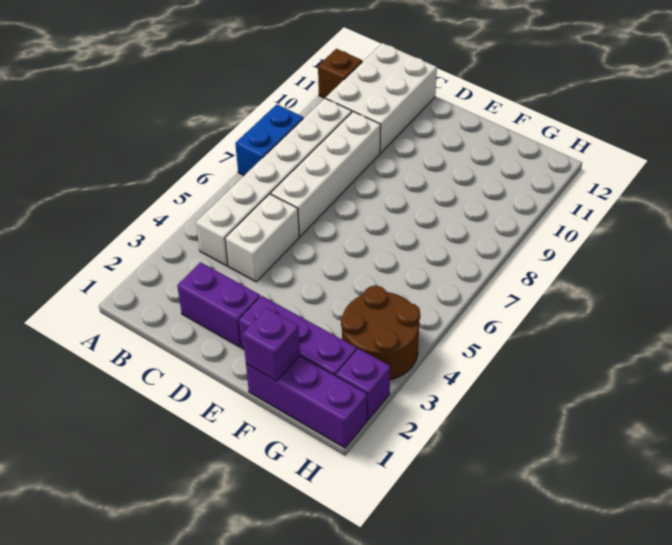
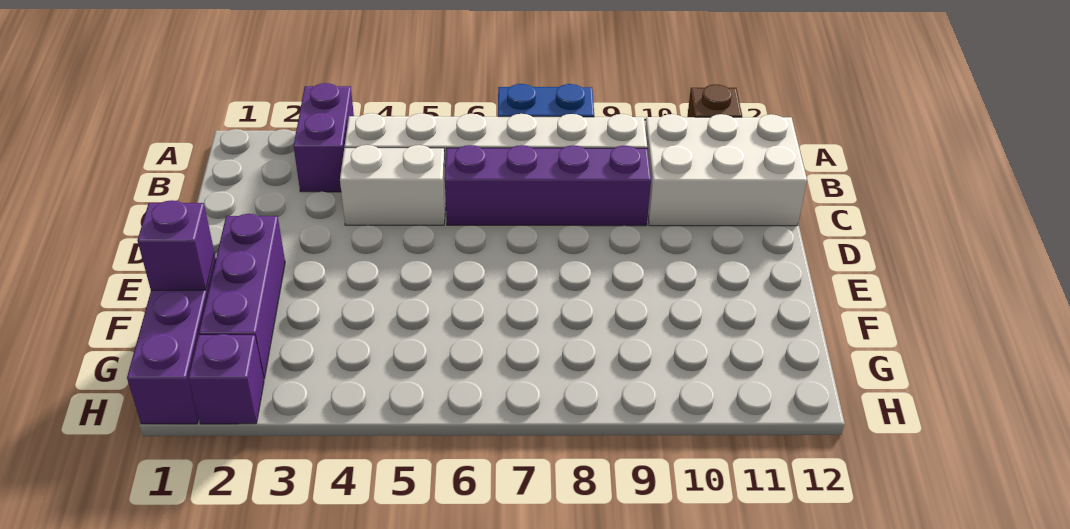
purple 1x2 brick [177,262,260,347] -> purple 1x2 brick moved to [294,83,354,192]
white 1x4 brick [271,111,381,236] -> purple 1x4 brick [445,145,651,226]
brown 2x2 round brick [341,286,420,380] -> none

